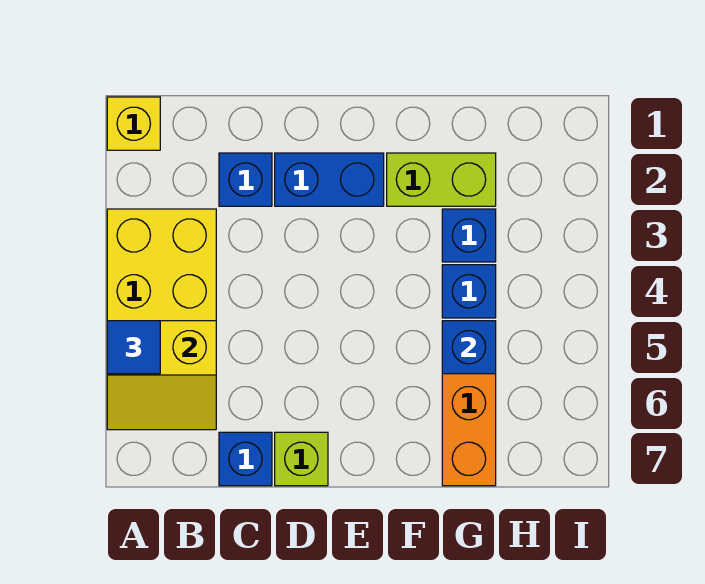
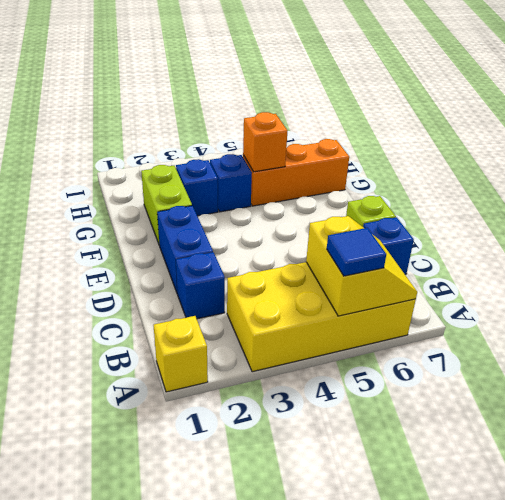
blue 1x1 brick [442,321,496,374] -> orange 1x1 brick [243,112,288,172]

